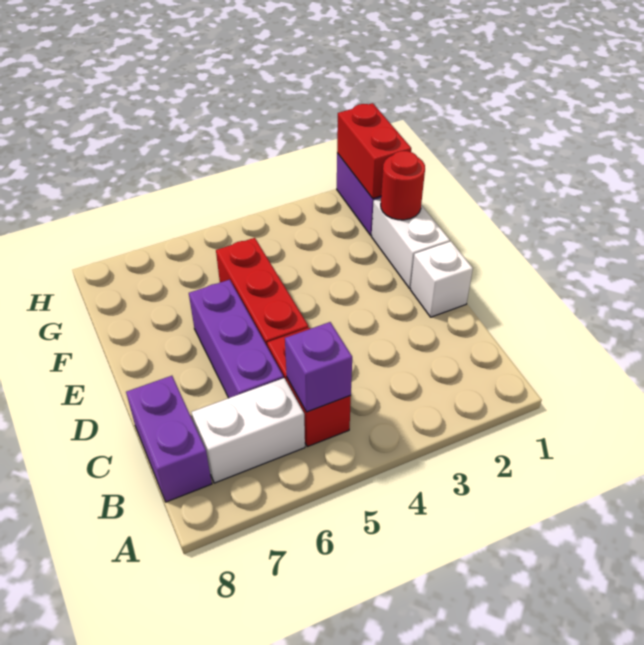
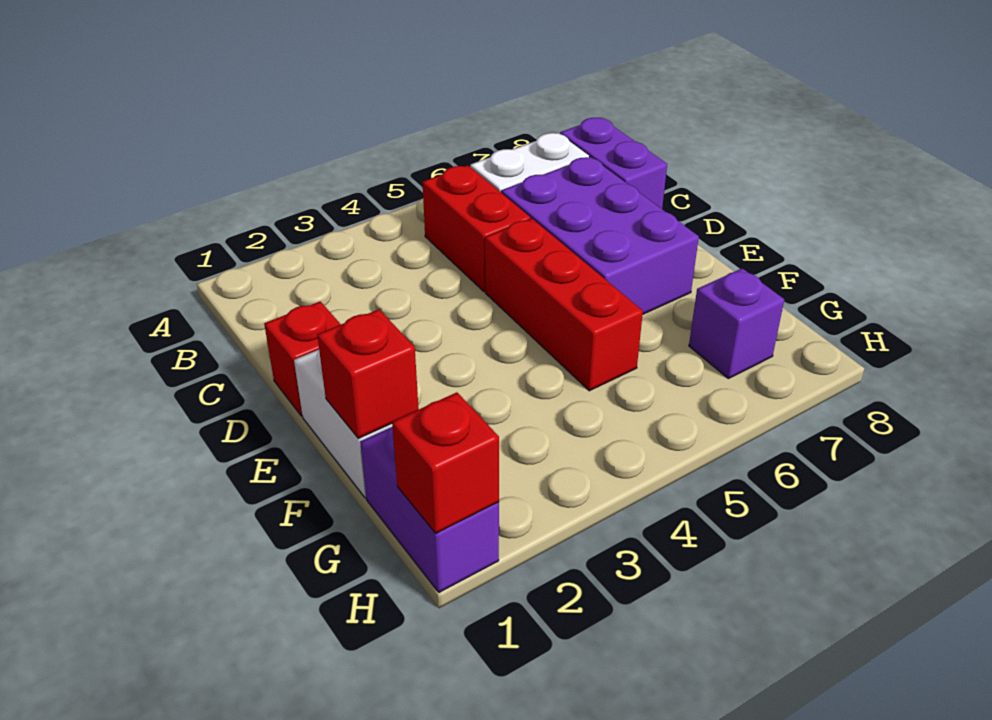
purple 1x1 brick [285,322,352,412] -> purple 1x1 brick moved to [689,268,784,379]
purple 1x3 brick [189,280,284,398] -> purple 2x3 brick [501,157,699,314]
white 1x1 brick [410,241,473,317] -> red 1x1 brick [264,301,341,416]
red 1x1 round brick [381,151,425,220] -> red 1x1 brick [317,309,419,439]
red 1x2 brick [337,103,411,199] -> red 1x1 brick [392,392,499,533]

